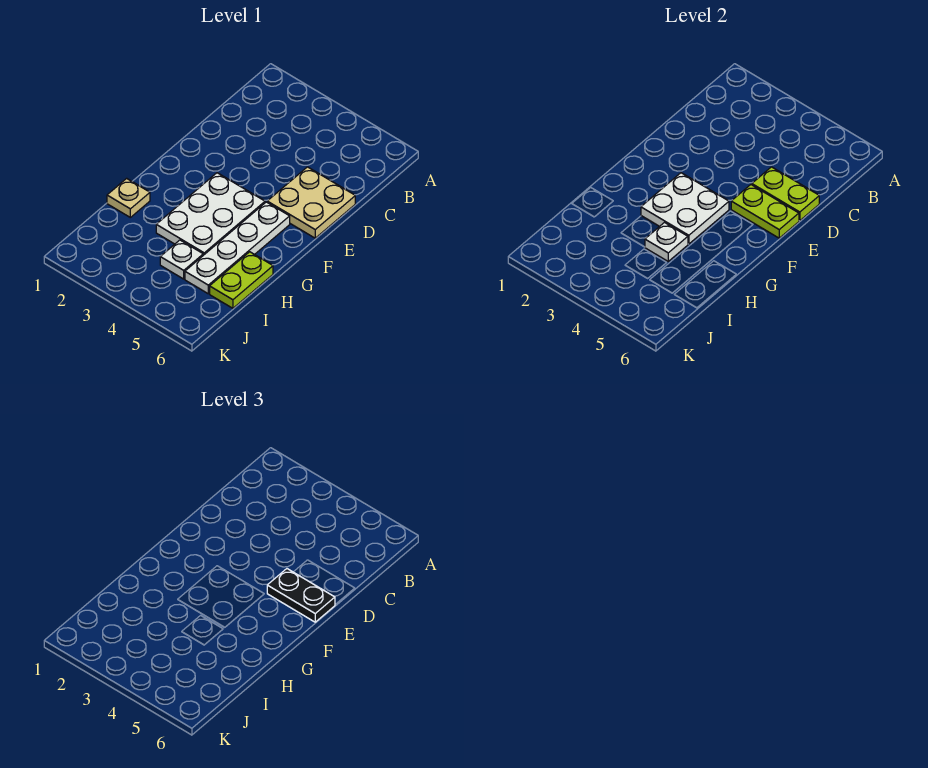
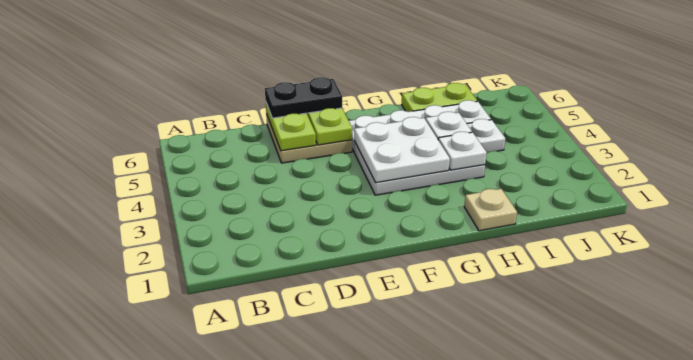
black 1x2 plate [267,569,335,622] -> black 1x2 plate turned to [265,77,342,118]
none -> white 1x1 plate [438,132,487,170]

